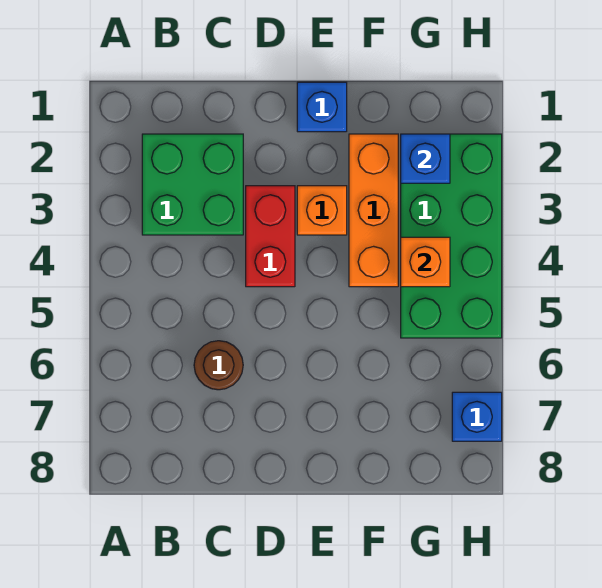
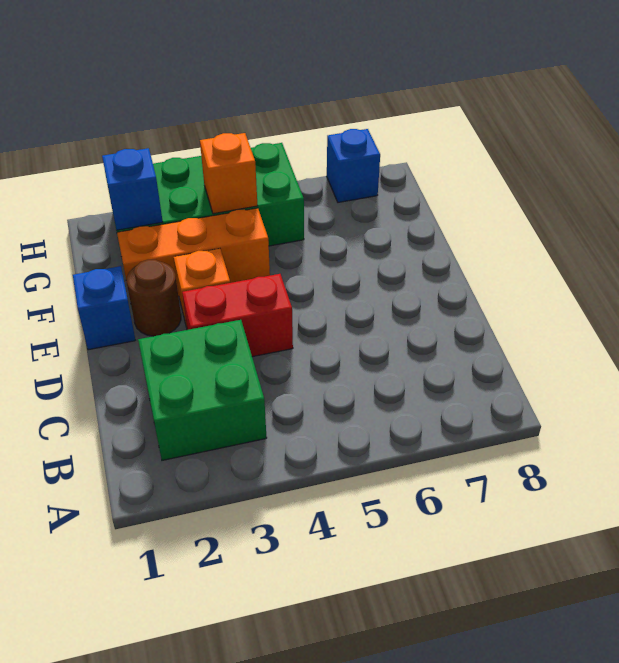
brown 1x1 round brick [194,341,243,390] -> brown 1x1 round brick moved to [127,260,181,336]

